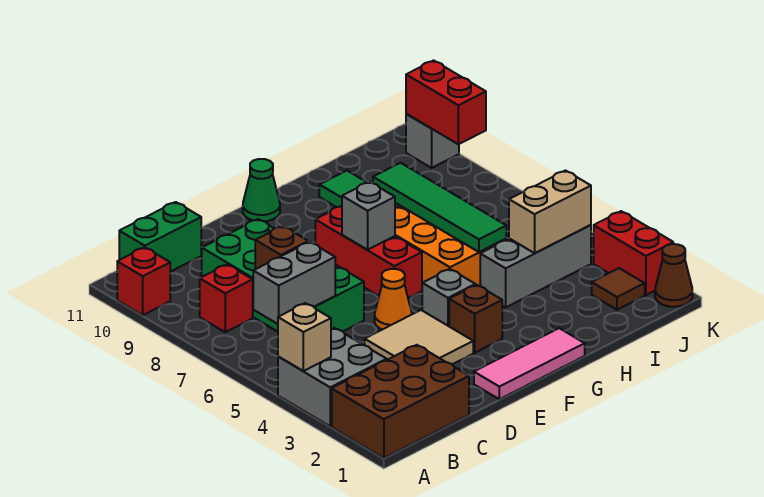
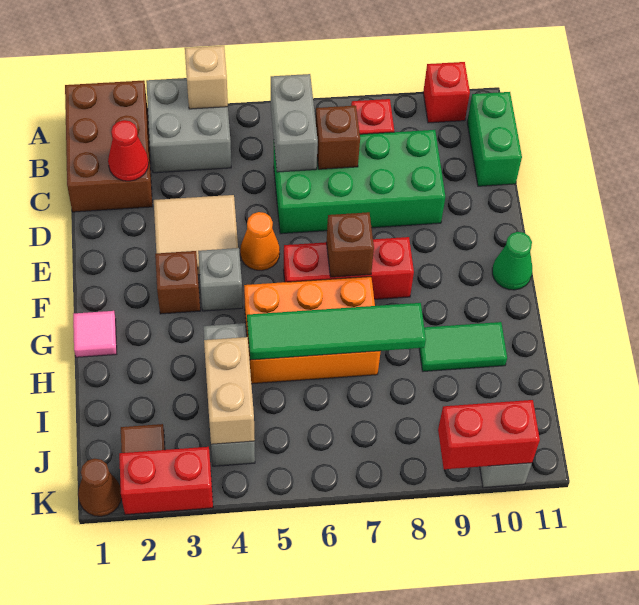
none -> red 1x1 cone [108,120,149,181]
pink 1x3 tile [474,328,585,399] -> pink 1x1 tile [73,311,117,357]
grey 1x1 brick [342,182,395,250] -> brown 1x1 brick [326,212,374,277]

